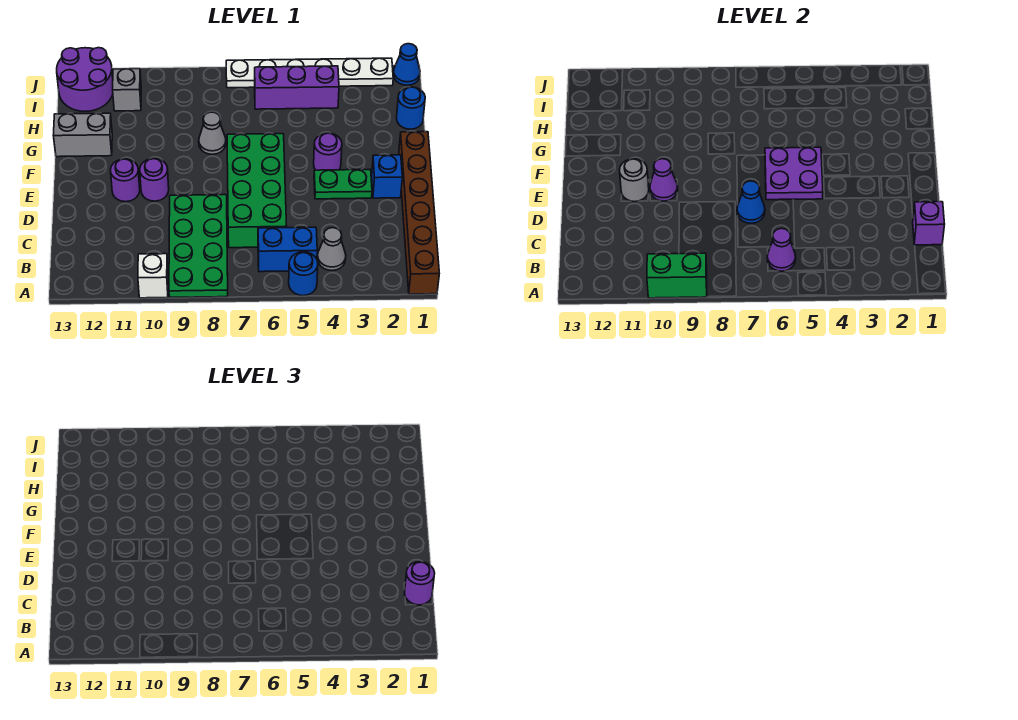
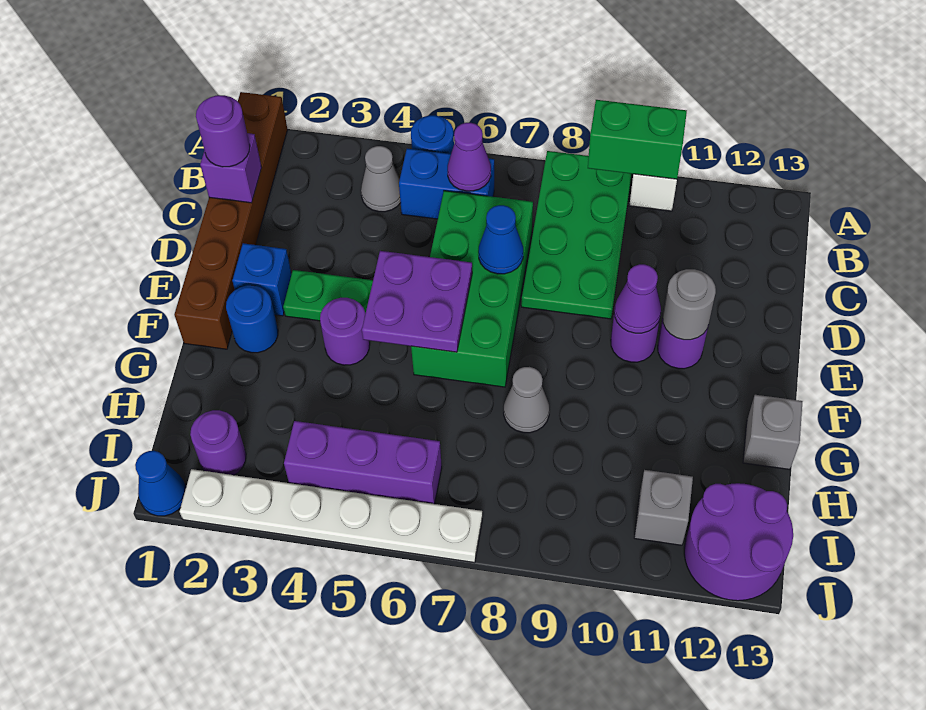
grey 1x2 brick [53,113,112,157] -> grey 1x1 brick [743,395,803,469]
blue 1x1 round brick [396,87,425,129] -> blue 1x1 round brick moved to [226,285,278,353]
none -> purple 1x1 round brick [190,410,246,475]

